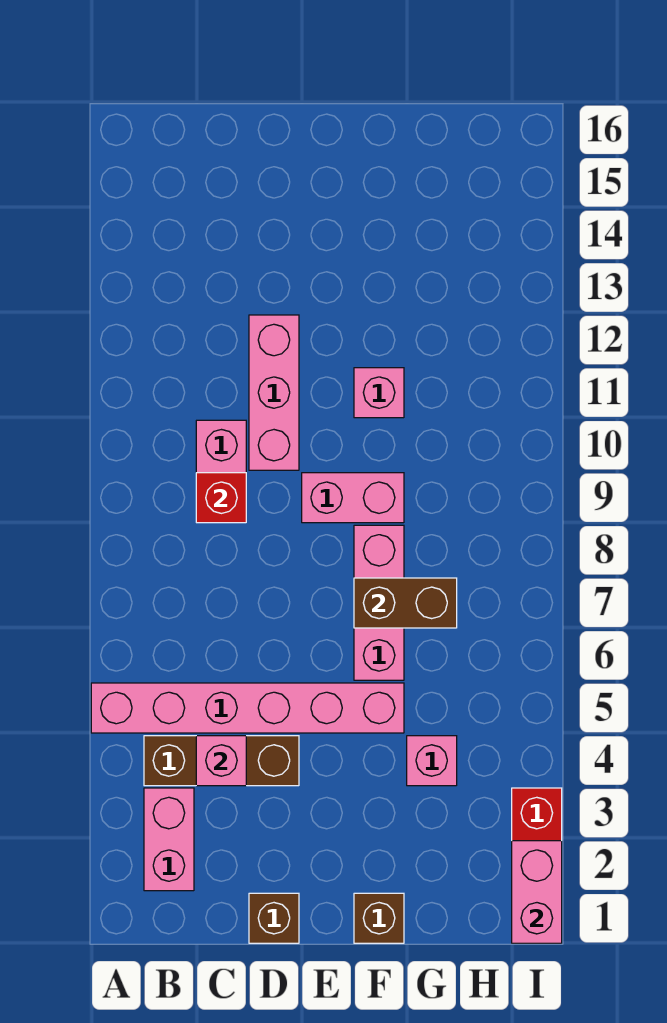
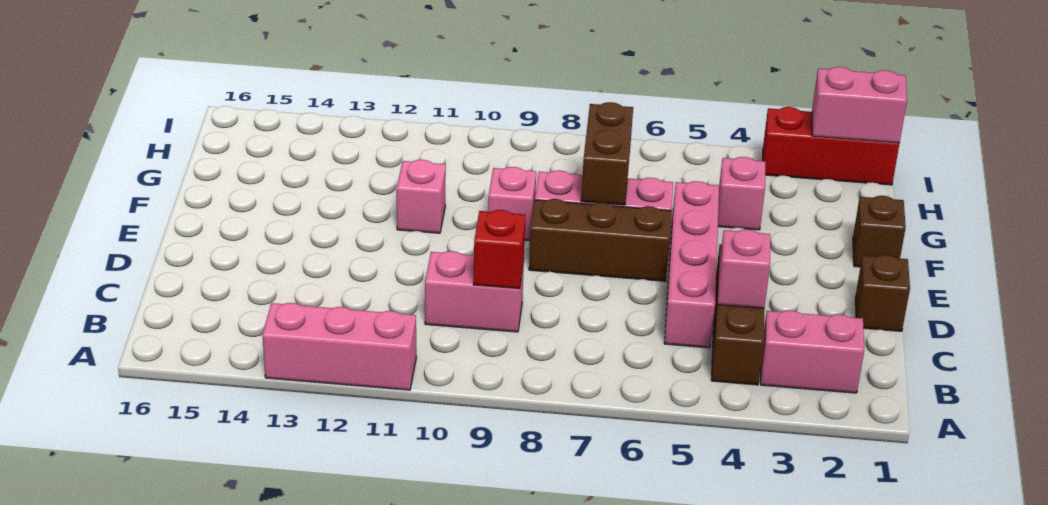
pink 1x6 brick [91,683,404,733] -> pink 1x4 brick [664,181,719,348]
pink 1x3 brick [249,315,299,470] -> pink 1x3 brick moved to [262,303,416,390]
none -> brown 1x3 brick [529,199,672,281]
pink 1x2 brick [302,473,404,523] -> pink 1x1 brick [488,167,536,241]

